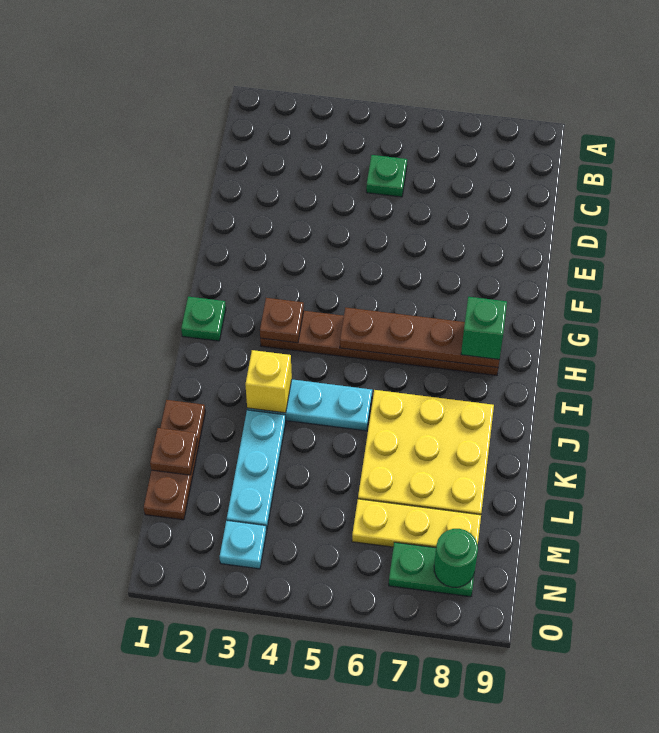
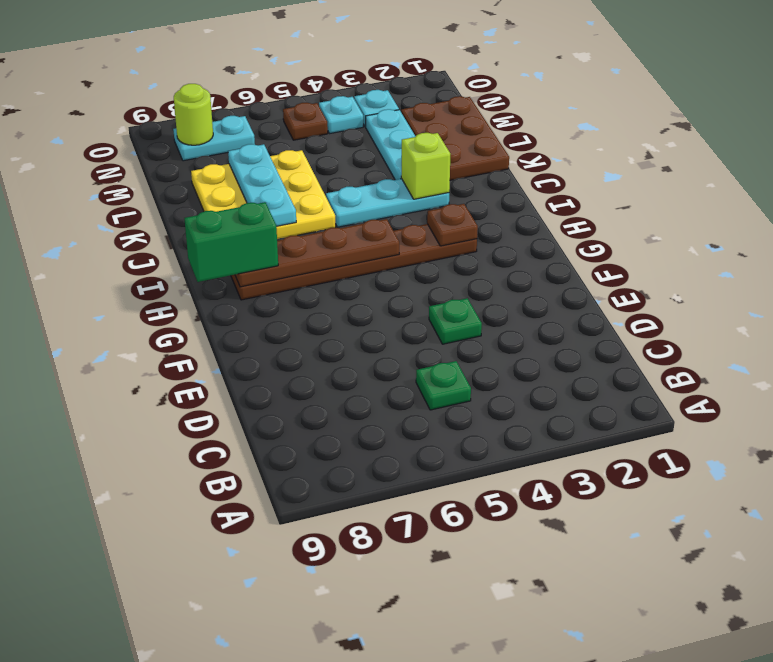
green 1x1 plate [181,297,226,341] -> green 1x1 plate moved to [429,298,482,344]
green 1x1 brick [461,297,507,359] -> green 1x2 brick [184,202,278,282]
yellow 1x1 brick [245,350,292,413] -> lime 1x1 brick [401,133,450,199]
none -> cyan 1x3 plate [228,144,296,226]
brown 1x3 plate [144,400,205,520] -> brown 2x3 plate [401,96,509,180]
brown 1x1 plate [150,428,197,475] -> brown 1x1 plate moved to [283,103,328,140]
yellow 1x3 plate [352,499,481,548] -> none
none -> cyan 1x1 plate [319,96,363,134]
green 1x2 plate [389,542,475,597] -> cyan 1x2 plate [173,116,255,161]
green 1x1 round brick [434,529,478,587] -> lime 1x1 round brick [174,84,213,145]

